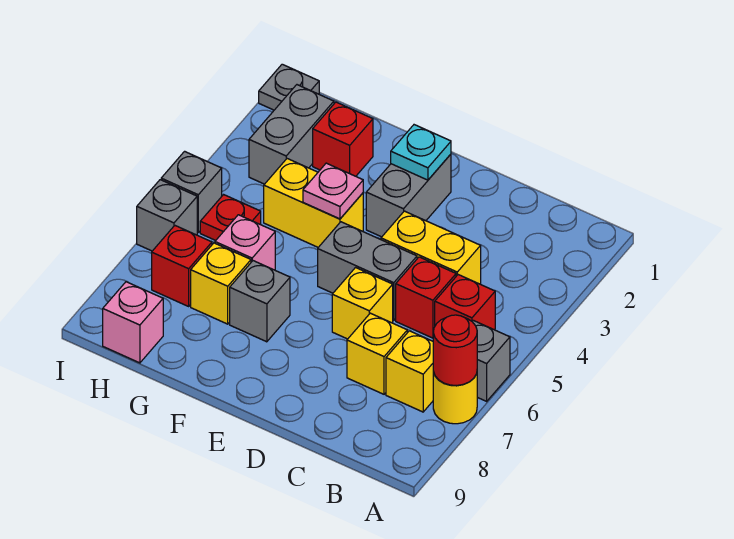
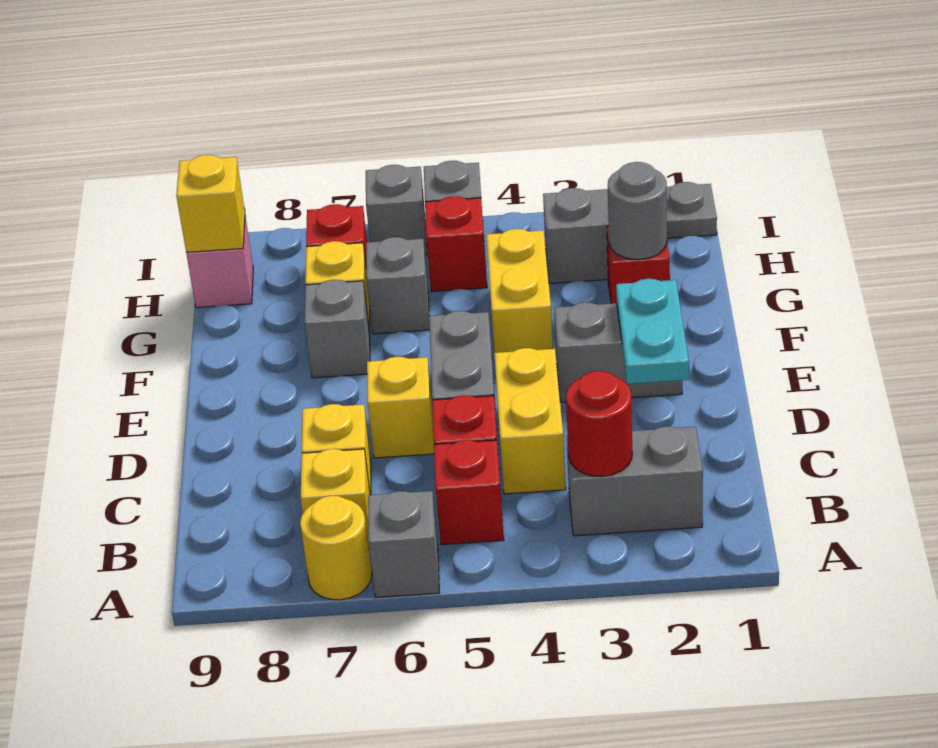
red 1x1 round brick [433,315,477,385] -> red 1x1 round brick moved to [566,371,632,477]
none -> grey 1x2 brick [567,426,703,536]
cyan 1x1 plate [391,125,451,180] -> cyan 1x2 plate [616,279,689,384]
pink 1x1 plate [303,163,363,219] -> none
none -> grey 1x1 round brick [608,162,667,260]
pink 1x1 brick [215,215,275,270] -> grey 1x1 brick [366,237,430,334]
red 1x1 plate [200,195,261,240] -> red 1x1 brick [425,196,487,292]
none -> yellow 1x1 brick [176,155,245,252]

